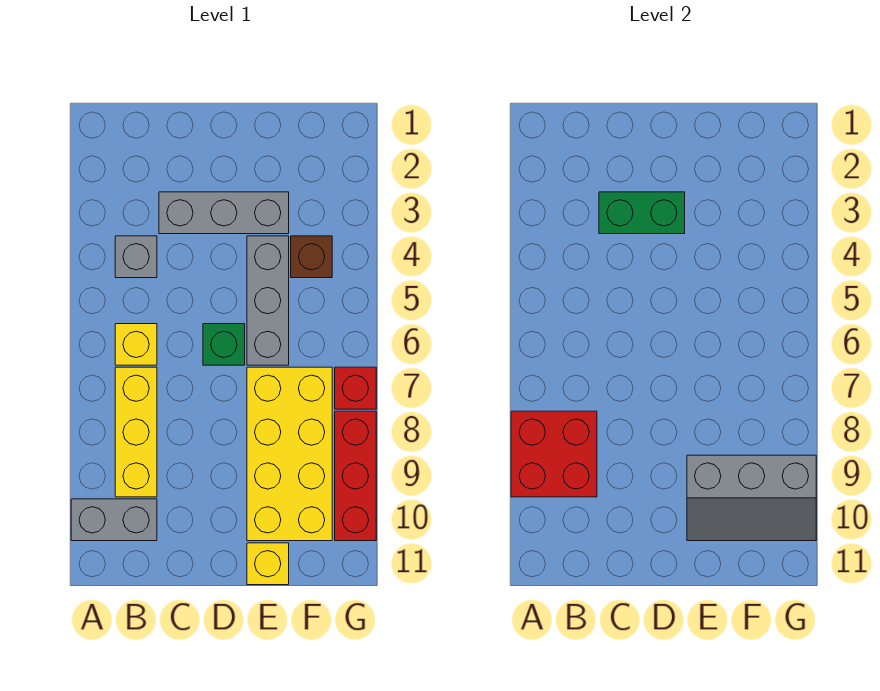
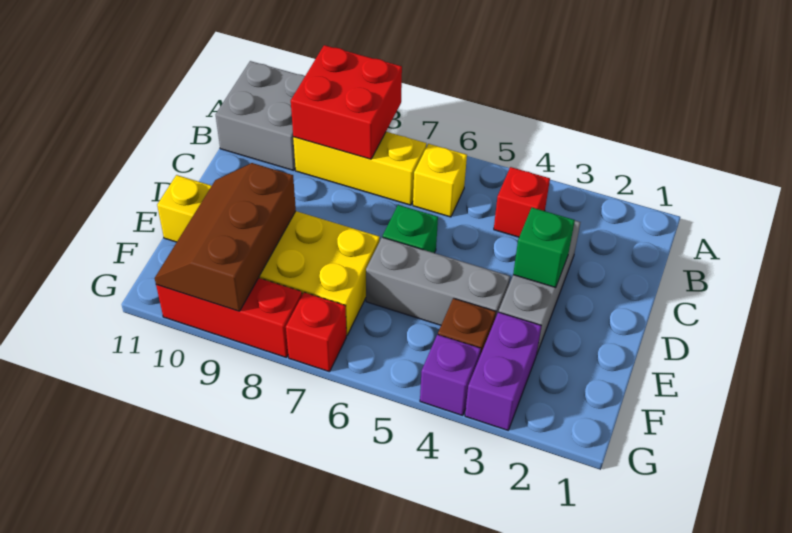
grey 1x2 brick [71,499,157,541] -> grey 2x2 brick [216,61,305,170]
grey 1x1 brick [115,236,157,278] -> red 1x1 brick [494,167,550,237]
green 1x2 brick [599,192,685,234] -> green 1x1 brick [513,208,575,288]
grey 2x3 slope [687,455,816,541] -> brown 2x3 slope [155,163,296,311]
none -> purple 1x2 brick [465,312,541,430]
none -> purple 1x1 brick [420,335,481,415]

